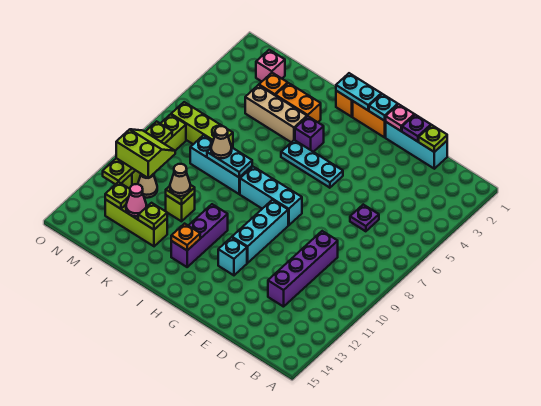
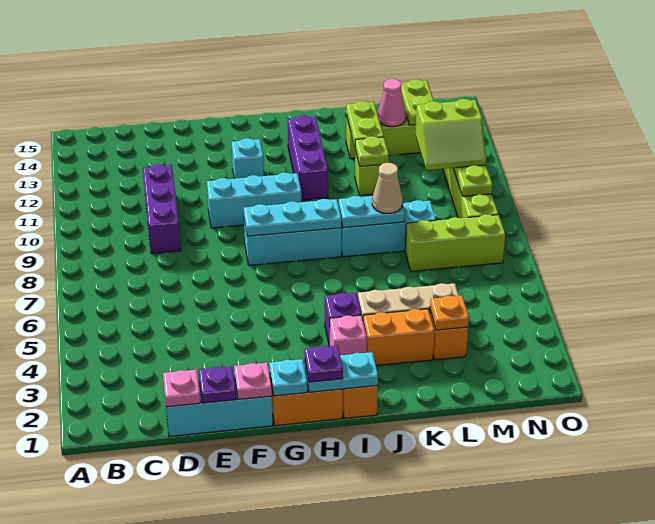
lime 1x1 plate [419,125,447,152] -> pink 1x1 plate [163,370,200,407]
purple 1x1 plate [350,205,379,231] -> purple 1x1 plate moved to [304,345,343,382]
purple 1x4 brick [268,231,338,307] -> purple 1x3 brick [143,164,181,254]
cyan 1x3 plate [281,140,343,188] -> cyan 1x3 plate moved to [244,199,341,236]
cyan 1x3 brick [232,200,288,263] -> cyan 1x3 brick turned to [207,173,301,228]
orange 1x1 plate [171,224,200,250] -> orange 1x1 plate moved to [430,296,469,330]
tan 1x1 cone [170,164,190,196] -> none
lime 1x1 plate [138,203,167,230] -> lime 1x2 plate [346,101,384,146]
pink 1x1 brick [256,50,285,81] -> pink 1x1 brick moved to [330,315,367,355]
tan 1x1 cone [138,174,157,198] -> none
lime 1x1 plate [105,182,130,209] -> lime 1x2 plate [401,79,434,125]

